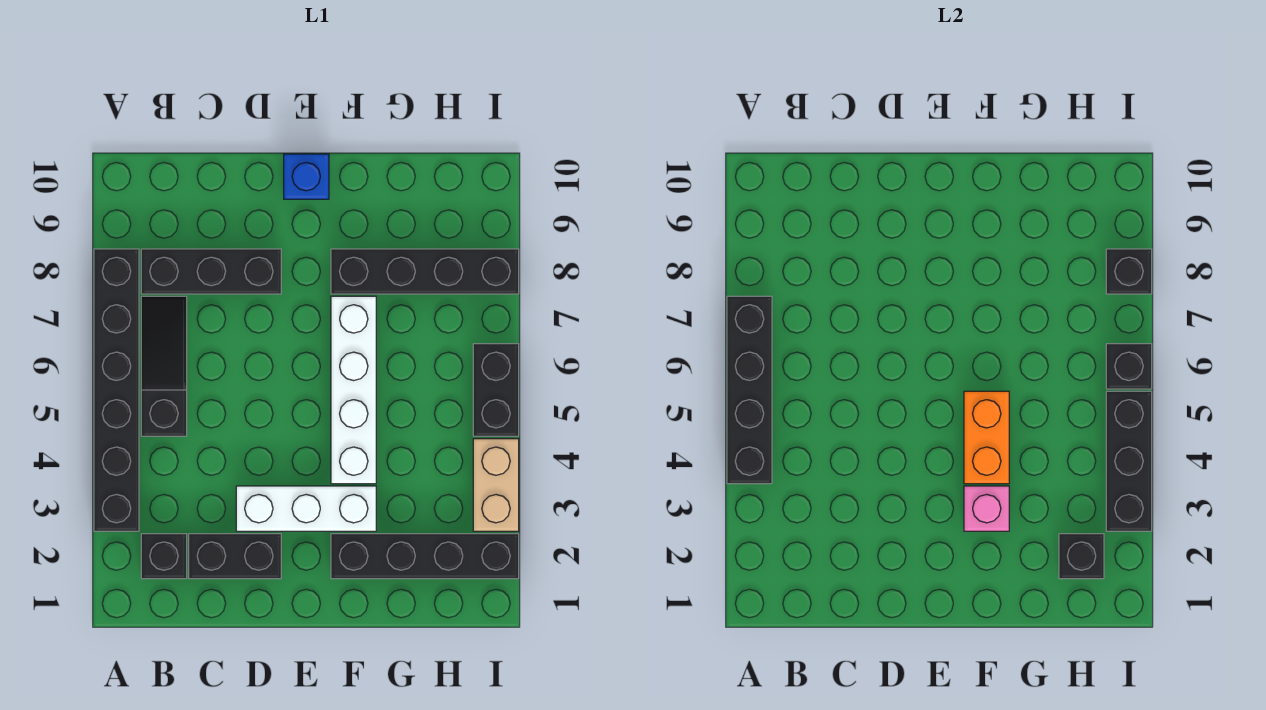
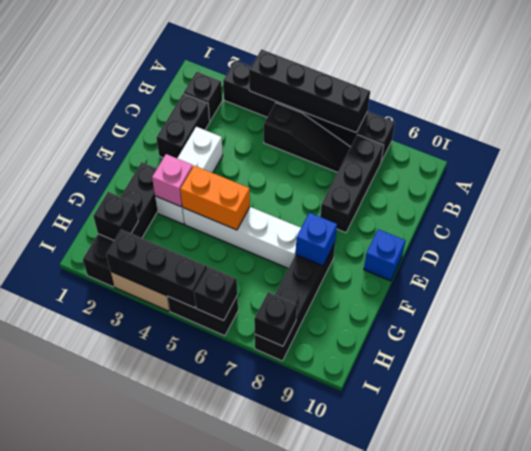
none -> blue 1x1 brick [296,212,337,266]

